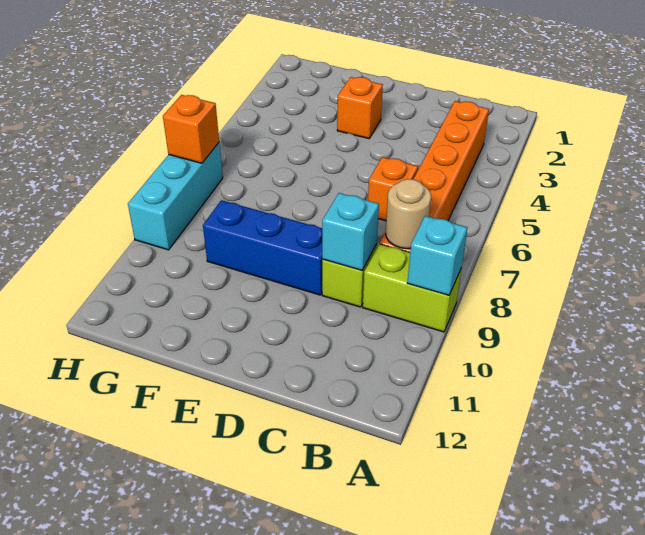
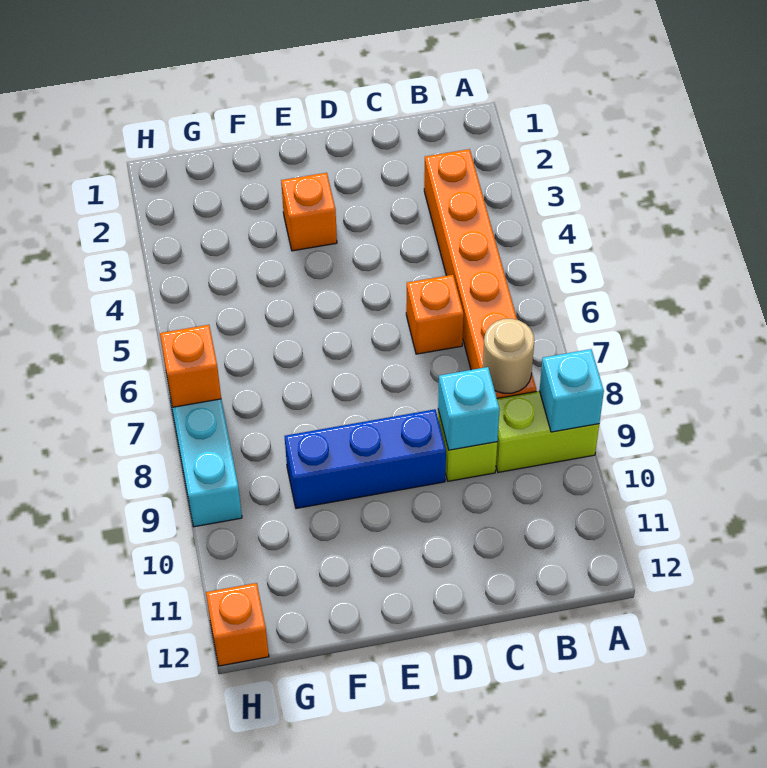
none -> orange 1x1 brick [206,583,269,666]

